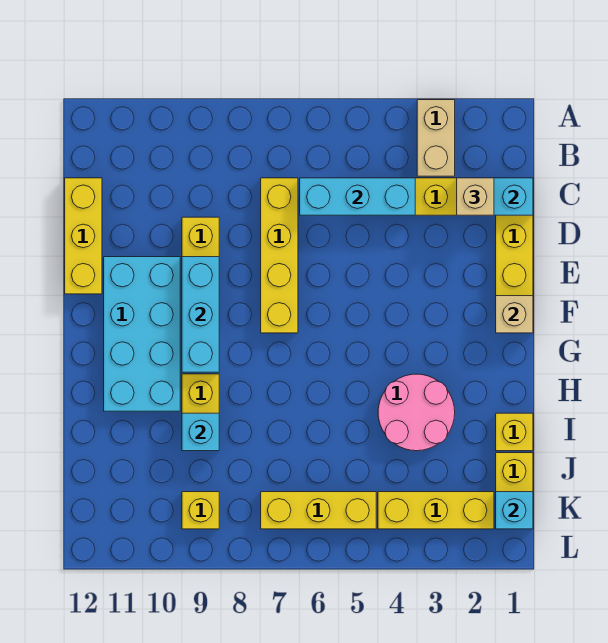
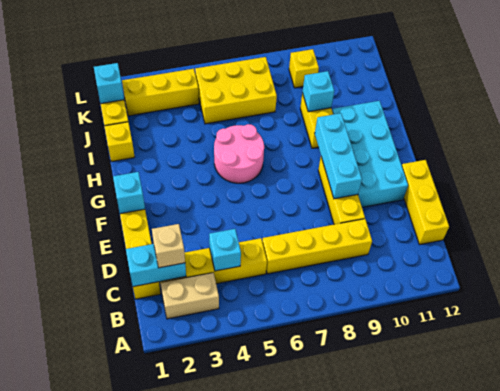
tan 1x2 brick [417,100,455,176] -> tan 1x2 brick turned to [161,273,219,319]
cyan 1x3 brick [300,178,415,215] -> cyan 1x1 brick [209,229,241,271]
yellow 1x4 brick [261,178,298,333] -> yellow 1x4 brick turned to [262,219,372,274]
tan 1x1 brick [496,296,533,333] -> cyan 1x1 brick [113,172,145,214]
pink 2x2 round brick [378,374,455,451] -> pink 2x2 round brick moved to [214,124,264,183]
yellow 1x3 brick [261,492,376,529] -> yellow 2x3 brick [195,57,277,124]

